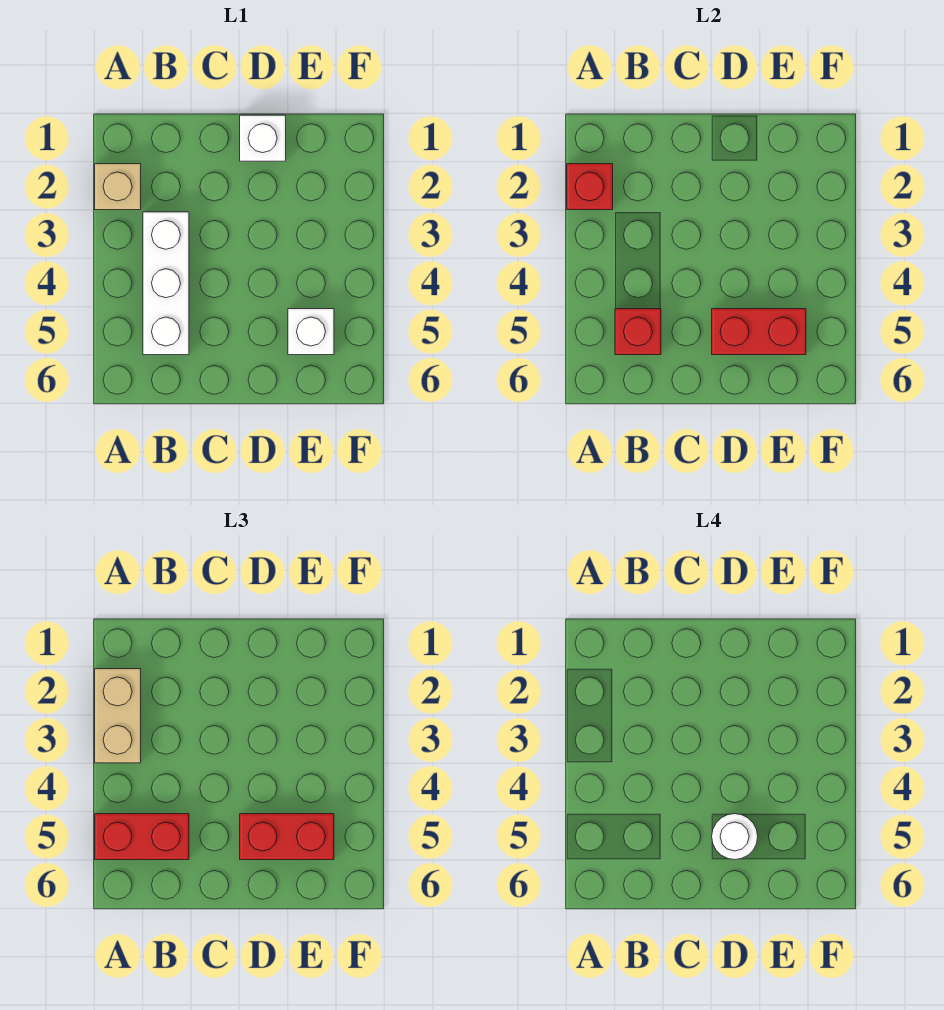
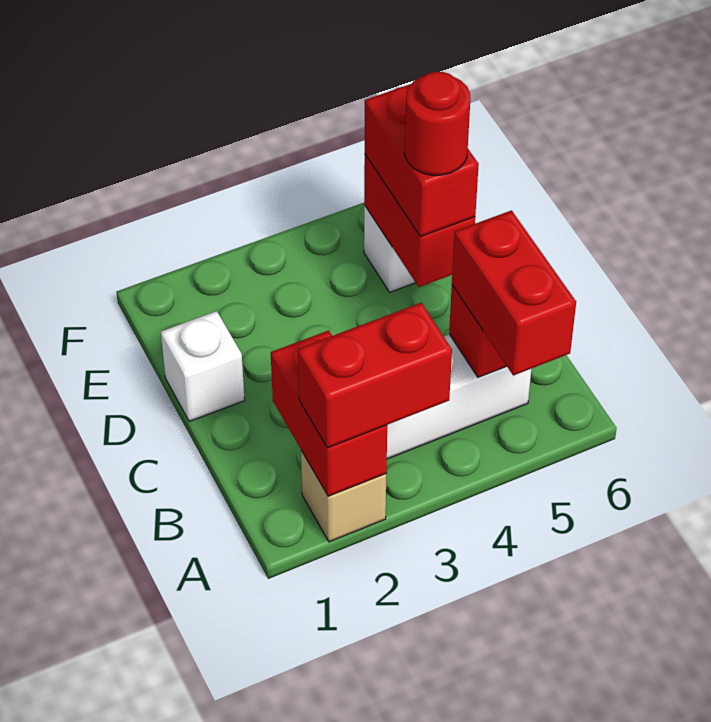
red 1x1 brick [567,164,613,210] -> red 1x2 brick [271,330,387,496]
tan 1x2 brick [95,669,141,763] -> red 1x2 brick [298,303,452,448]
white 1x1 round brick [712,814,758,860] -> red 1x1 round brick [405,72,470,175]

